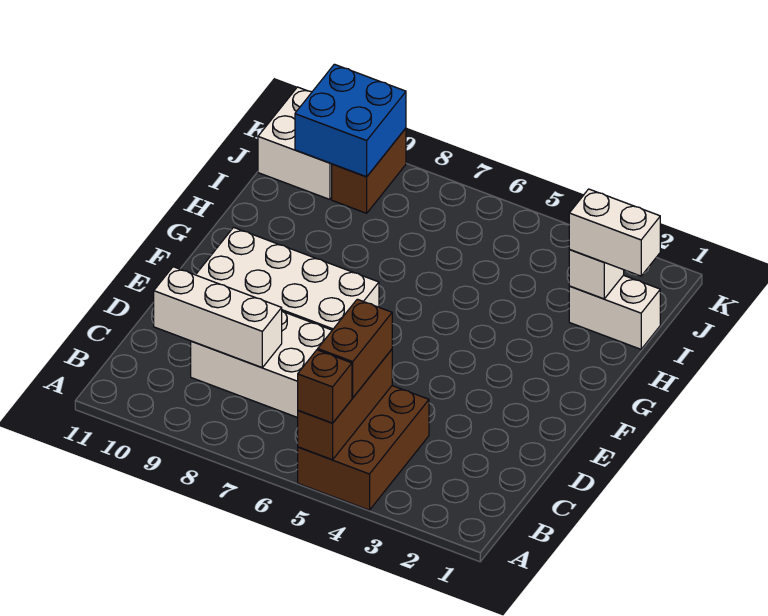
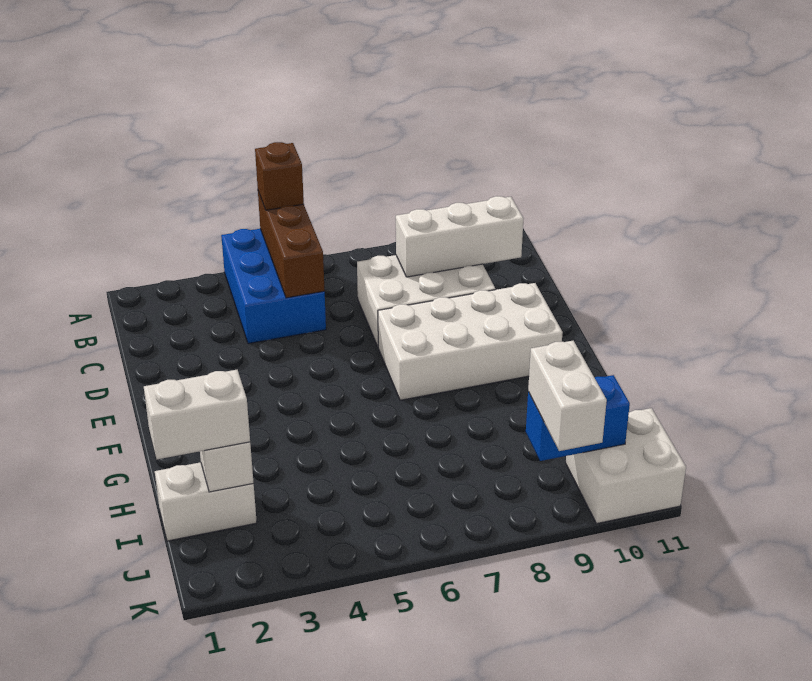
brown 2x3 brick [298,386,429,510] -> blue 2x3 brick [221,229,326,344]
brown 1x2 brick [318,299,392,398] -> none
brown 1x2 brick [332,128,406,213] -> none
blue 2x2 brick [295,64,406,177] -> blue 1x2 brick [526,375,630,461]
none -> white 1x2 brick [528,341,607,451]

